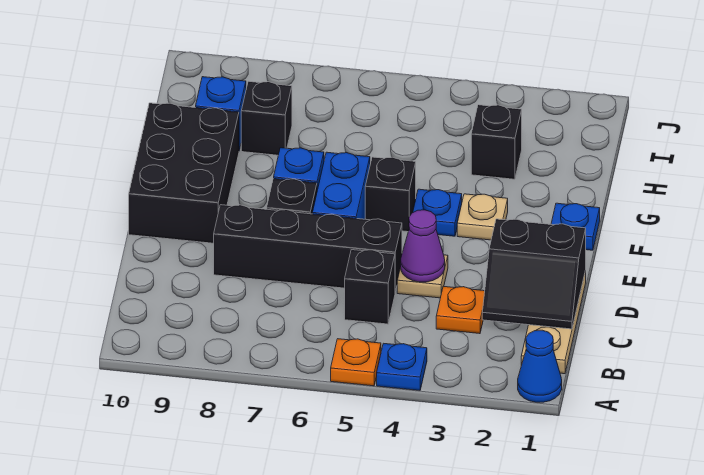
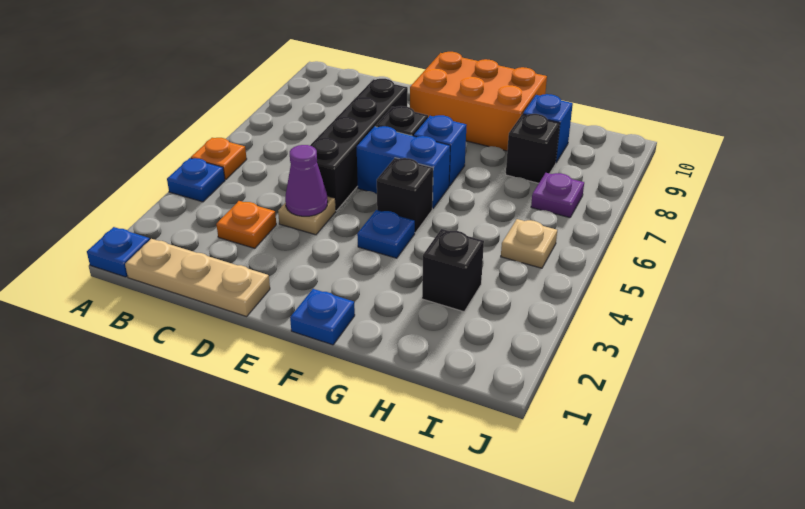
blue 1x1 cone [518,330,562,402] -> blue 1x1 plate [87,227,150,277]
black 2x2 slope [482,219,586,329] -> none
black 1x1 brick [345,250,395,324] -> none
black 2x3 brick [129,103,239,243] -> orange 2x3 brick [410,52,547,151]
tan 1x1 plate [457,194,508,240] -> tan 1x1 plate moved to [501,219,557,268]
none -> purple 1x1 plate [531,173,584,218]

